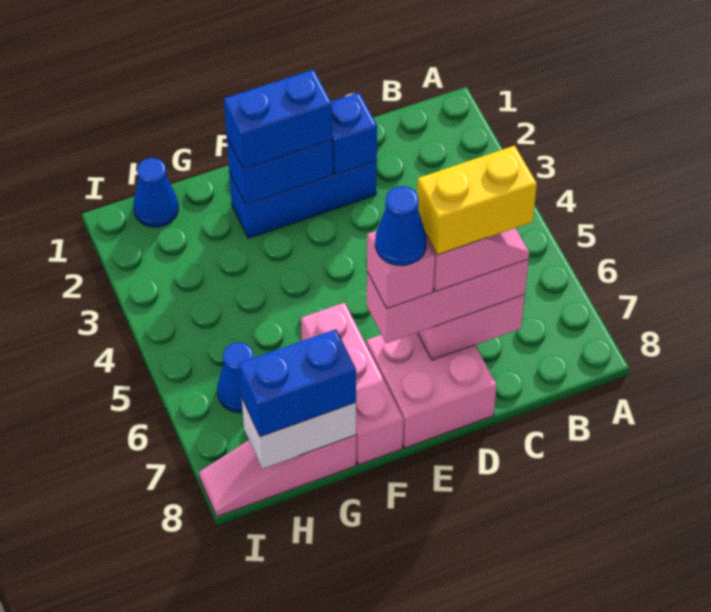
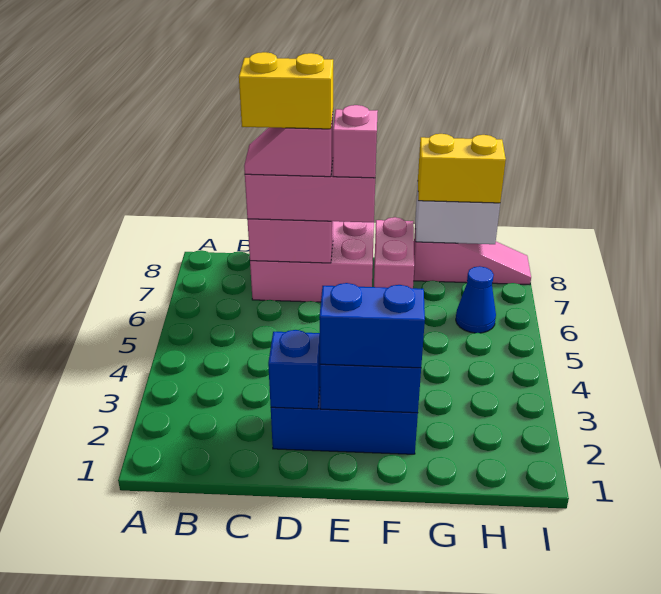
pink 2x2 brick [366,333,497,448] -> pink 2x3 brick [250,221,374,302]
blue 1x1 cone [375,186,427,266] -> none
pink 1x3 brick [301,302,403,465] -> pink 1x2 brick [374,217,414,288]
blue 1x2 brick [239,329,356,437] -> yellow 1x2 brick [418,134,506,203]
blue 1x1 cone [133,158,179,227] -> none

